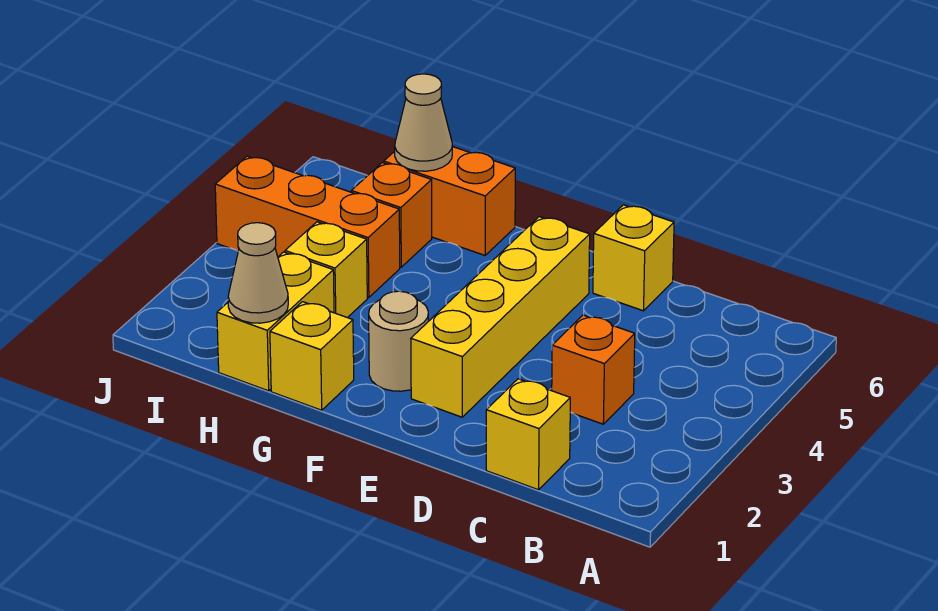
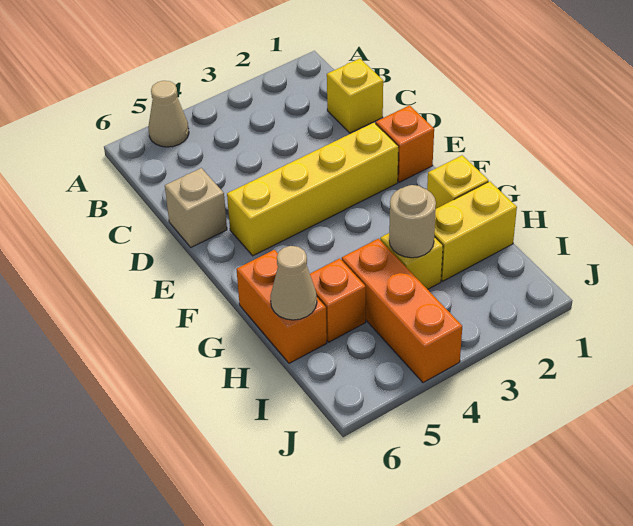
orange 1x1 brick [552,315,635,424] -> orange 1x1 brick moved to [376,105,434,182]
yellow 1x1 brick [593,205,674,311] -> tan 1x1 brick [165,168,227,247]
tan 1x1 round brick [369,291,429,391] -> tan 1x1 round brick moved to [389,185,436,258]
tan 1x1 cone [228,223,288,323] -> tan 1x1 cone moved to [148,81,189,147]

